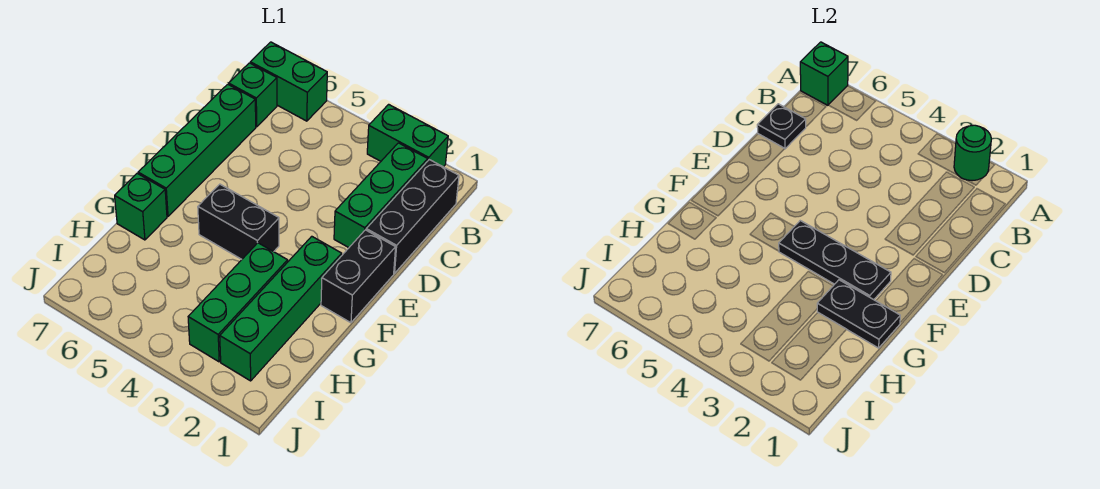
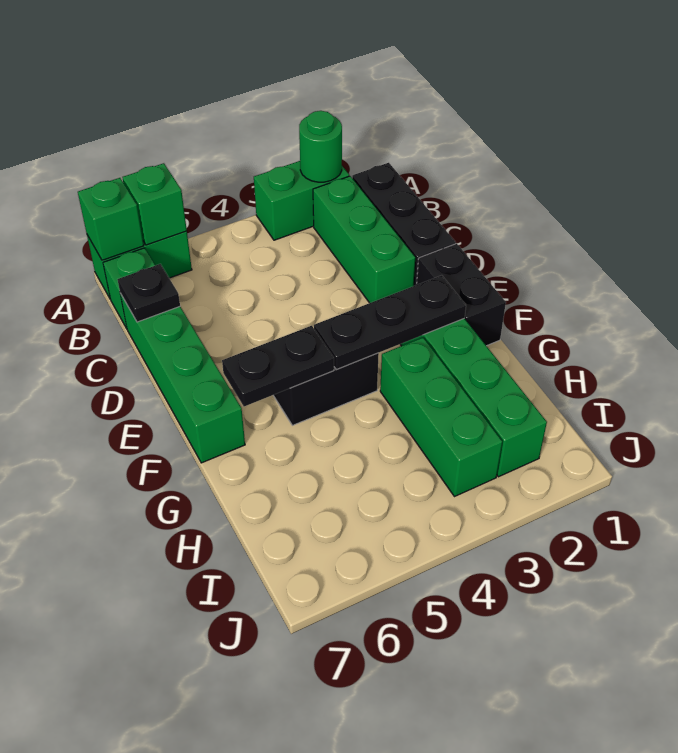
black 1x2 plate [817,280,900,348] -> black 1x2 plate moved to [222,326,334,406]
green 1x1 brick [115,173,167,240] -> green 1x1 brick moved to [122,163,187,245]

